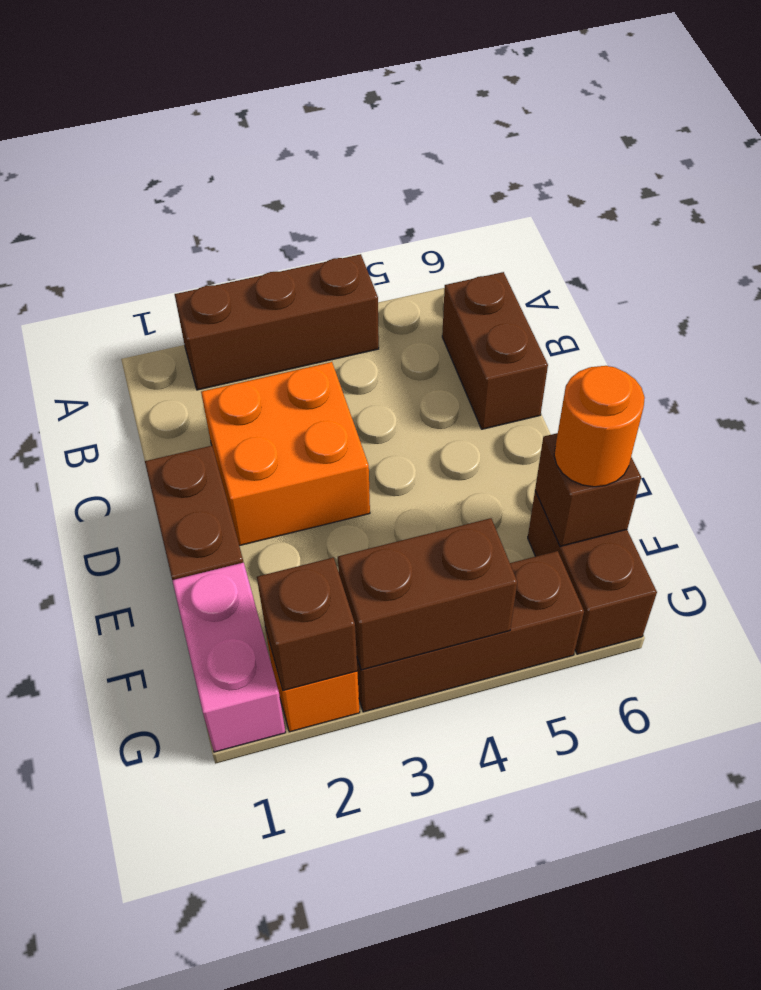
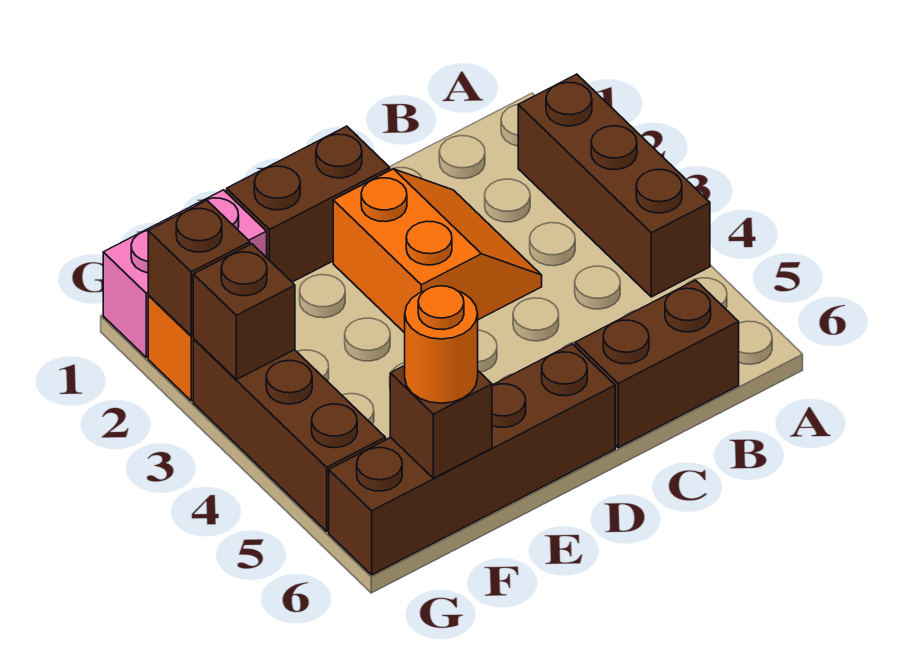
orange 2x2 brick [201,362,370,546] -> orange 2x2 slope [333,169,542,333]
brown 1x2 brick [528,491,657,654] -> brown 1x4 brick [329,344,615,575]
brown 1x2 brick [338,518,517,670] -> brown 1x1 brick [193,244,295,379]

